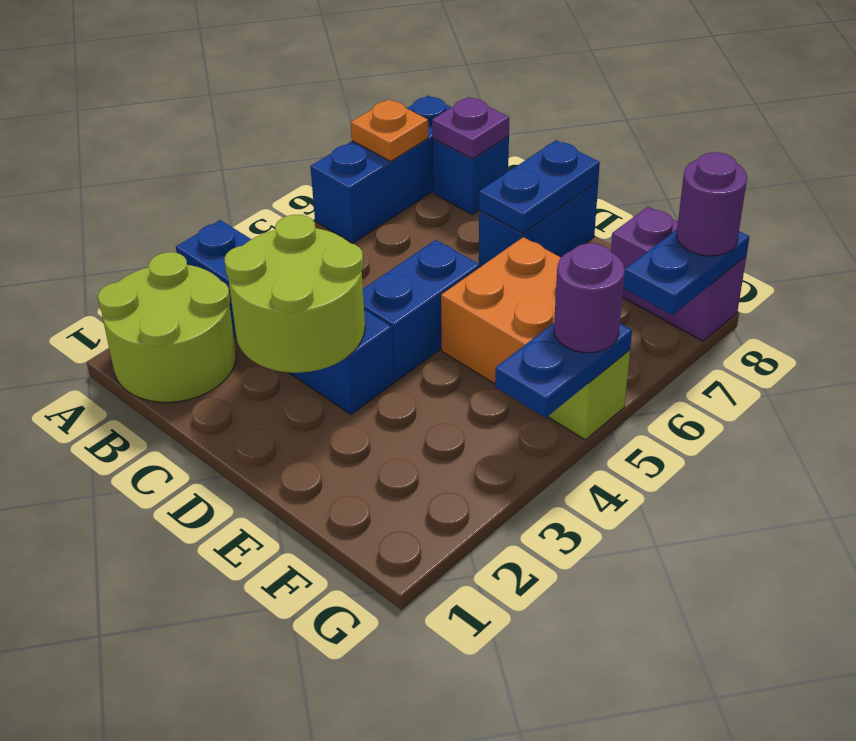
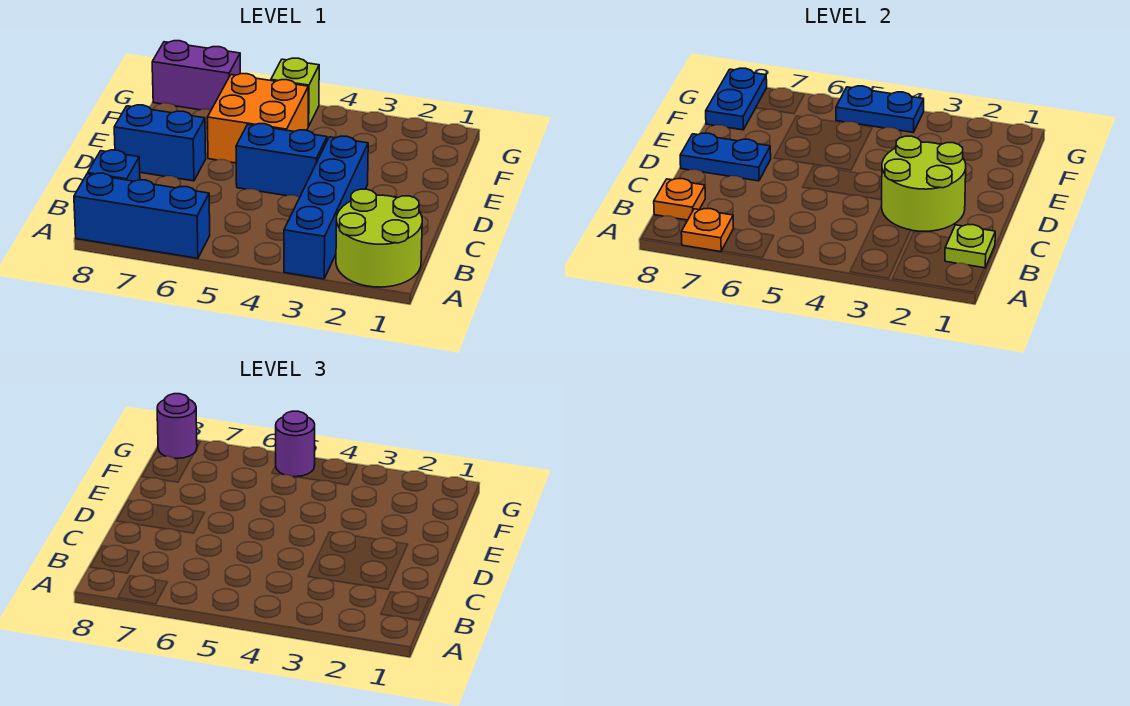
none -> lime 1x1 plate [945,225,995,268]
purple 1x1 plate [432,97,509,159] -> orange 1x1 plate [654,179,705,220]
purple 1x2 brick [611,207,746,341] -> purple 1x2 brick turned to [152,41,240,110]
blue 1x2 plate [623,230,749,315] -> blue 1x2 plate turned to [706,68,767,130]

